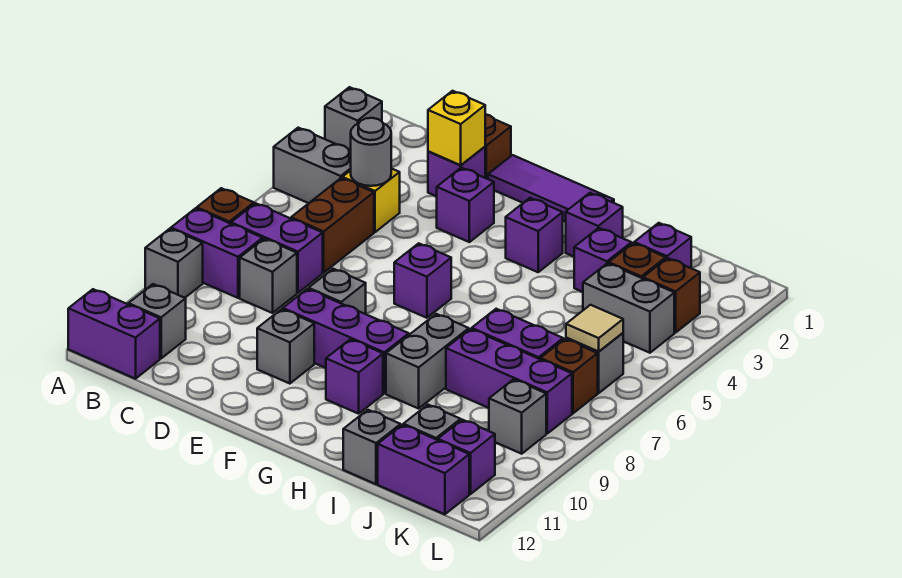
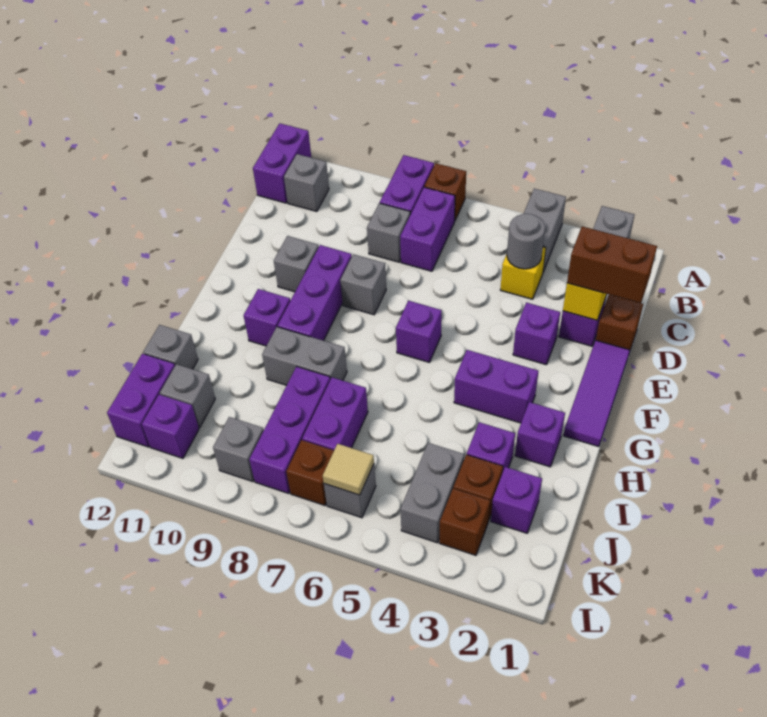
grey 1x1 brick [145,229,203,298] -> none
brown 1x2 brick [291,178,374,273] -> brown 1x2 brick moved to [567,226,657,303]
purple 1x1 brick [506,198,563,272] -> purple 1x2 brick [454,350,538,423]

